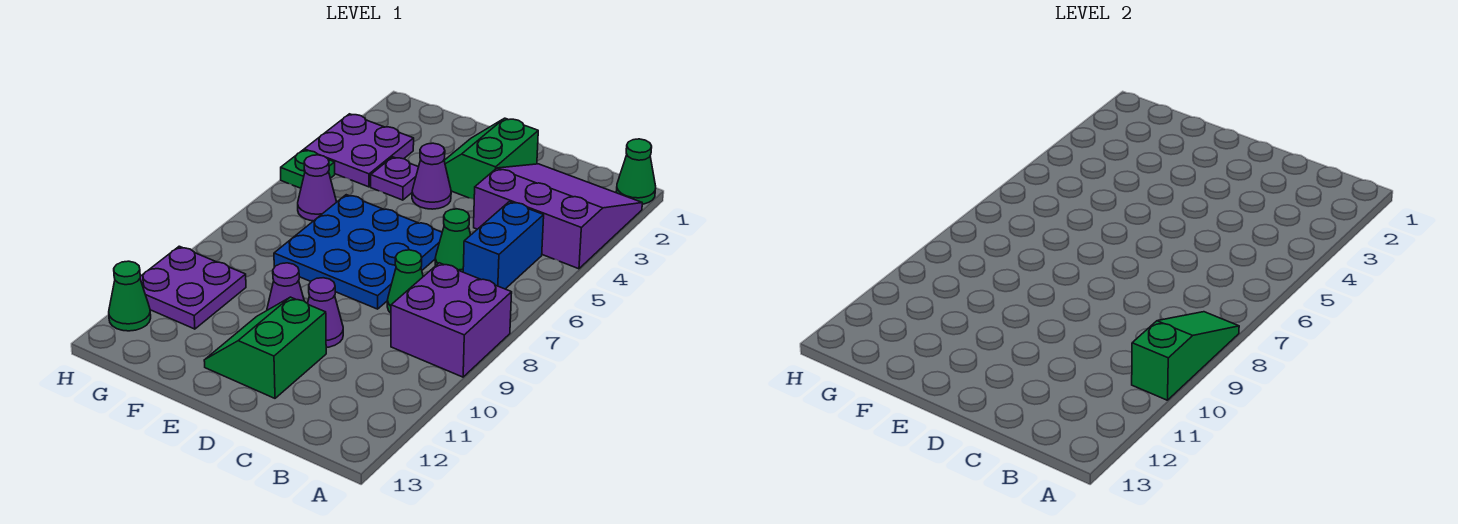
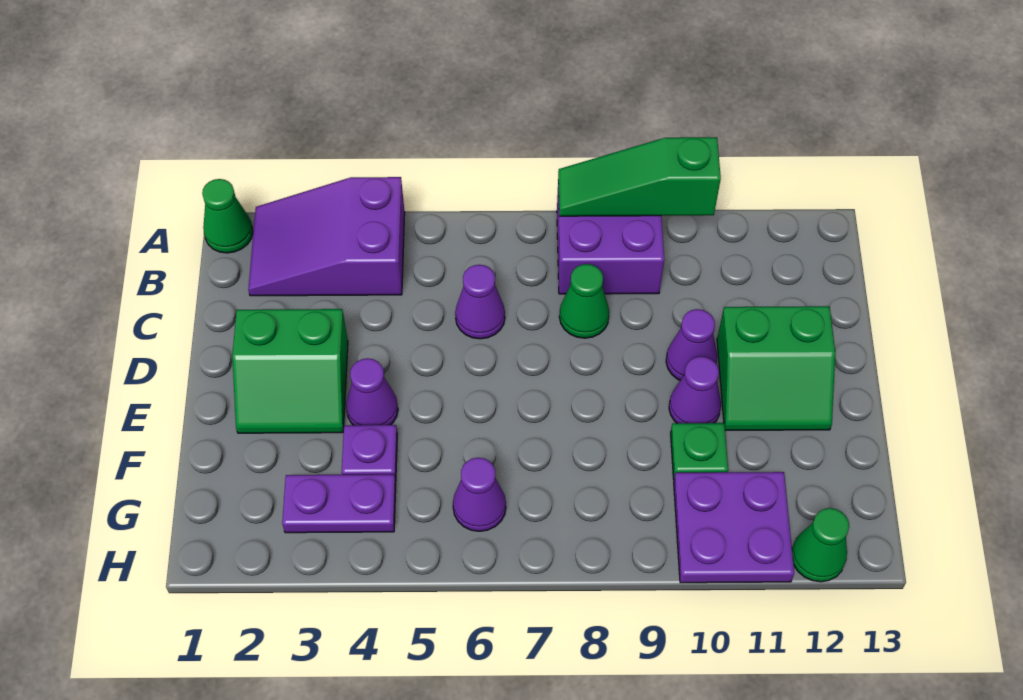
purple 3x3 slope [474,164,642,269] -> purple 2x3 slope [248,177,405,296]
blue 1x2 brick [463,202,544,289] -> none
green 1x1 cone [435,209,470,272] -> purple 1x1 cone [455,265,505,339]
blue 3x3 plate [274,195,442,309] -> none
purple 2x2 plate [304,114,414,187] -> purple 1x2 plate [282,474,396,533]
green 1x1 plate [281,150,335,188] -> green 1x1 plate moved to [671,423,728,479]

